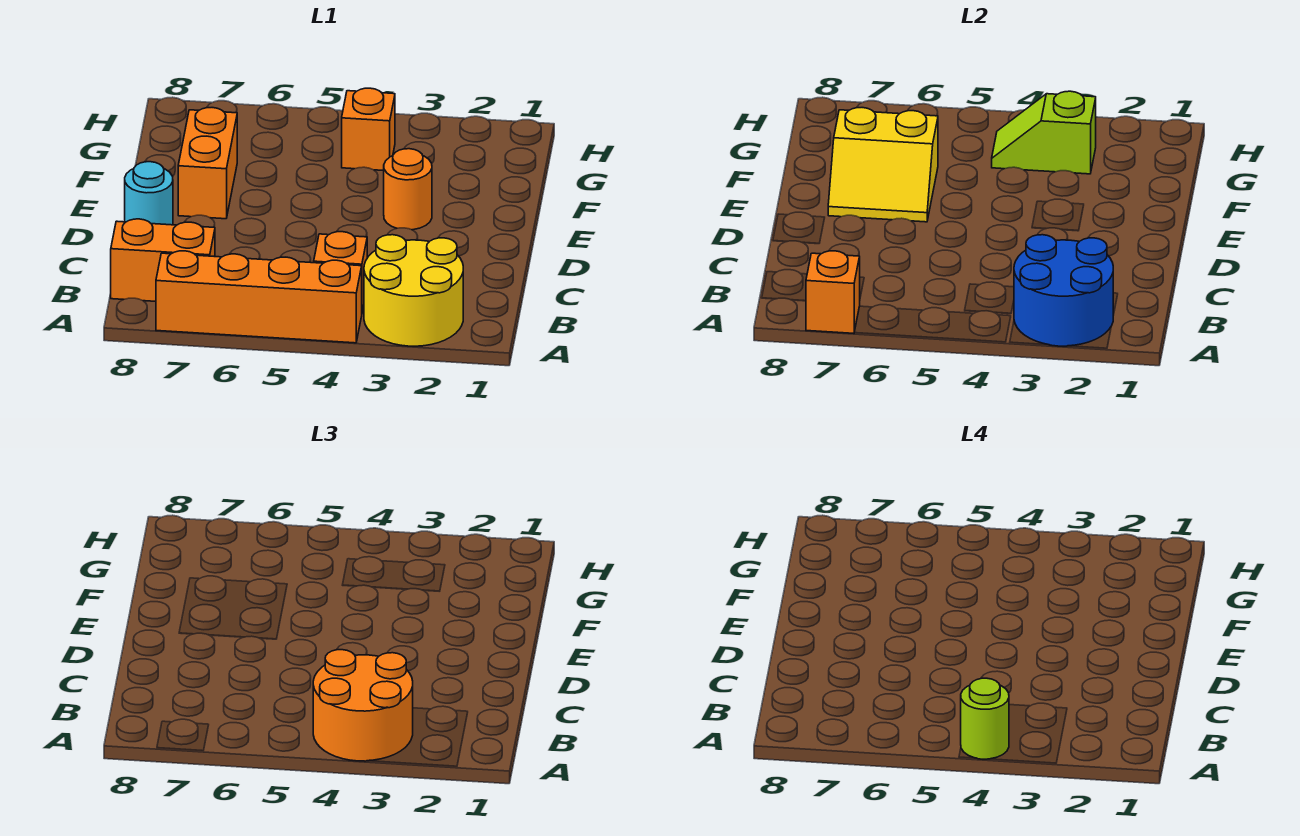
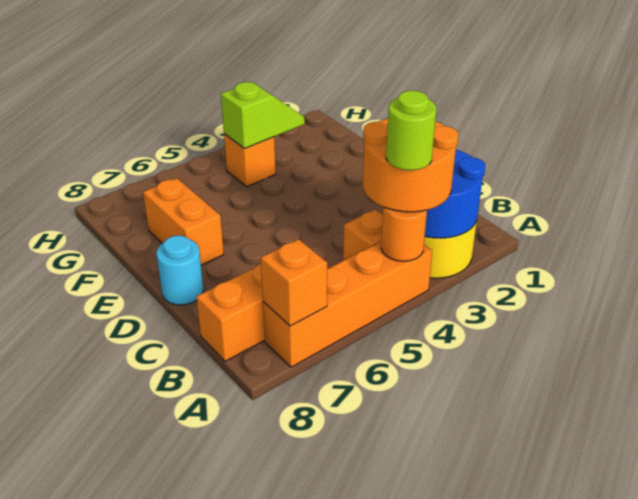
orange 1x1 round brick [384,149,432,230] -> orange 1x1 round brick moved to [381,207,427,261]
yellow 2x2 slope [828,108,938,222] -> none
lime 1x2 slope [992,91,1096,174] -> lime 1x2 slope turned to [221,82,305,149]

